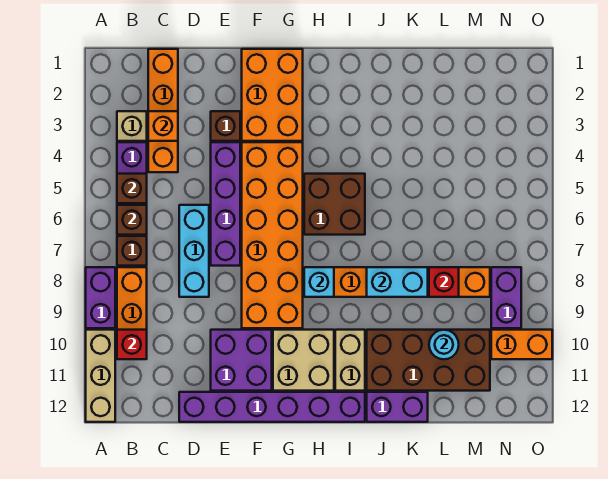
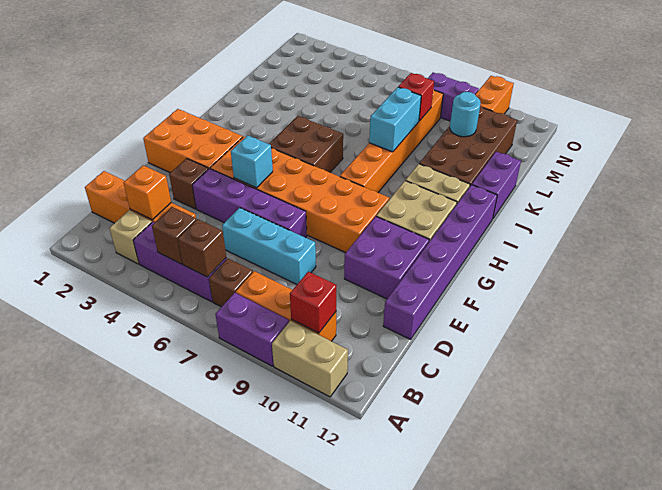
tan 1x3 brick [86,330,115,422] -> tan 1x2 brick [272,321,348,397]
cyan 1x1 brick [304,267,334,297] -> cyan 1x1 brick moved to [231,135,273,188]

